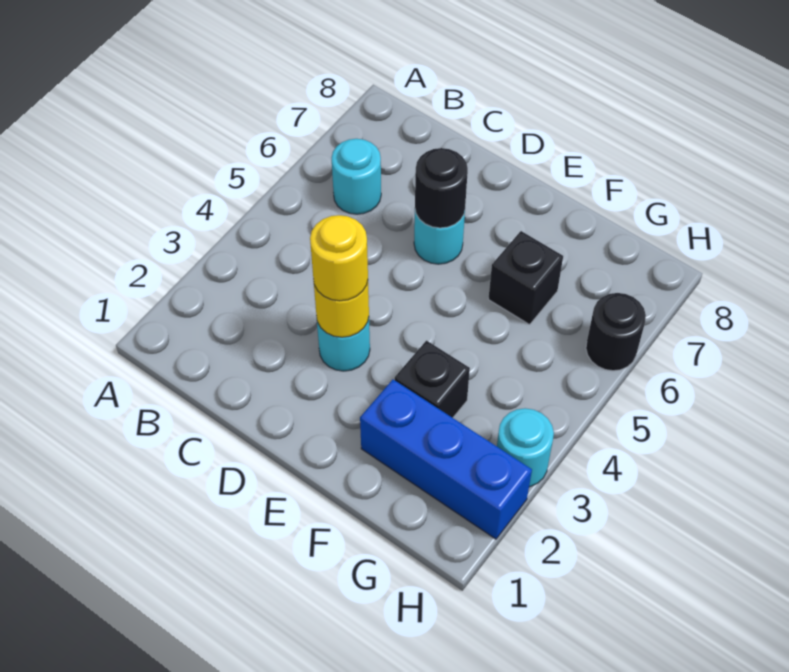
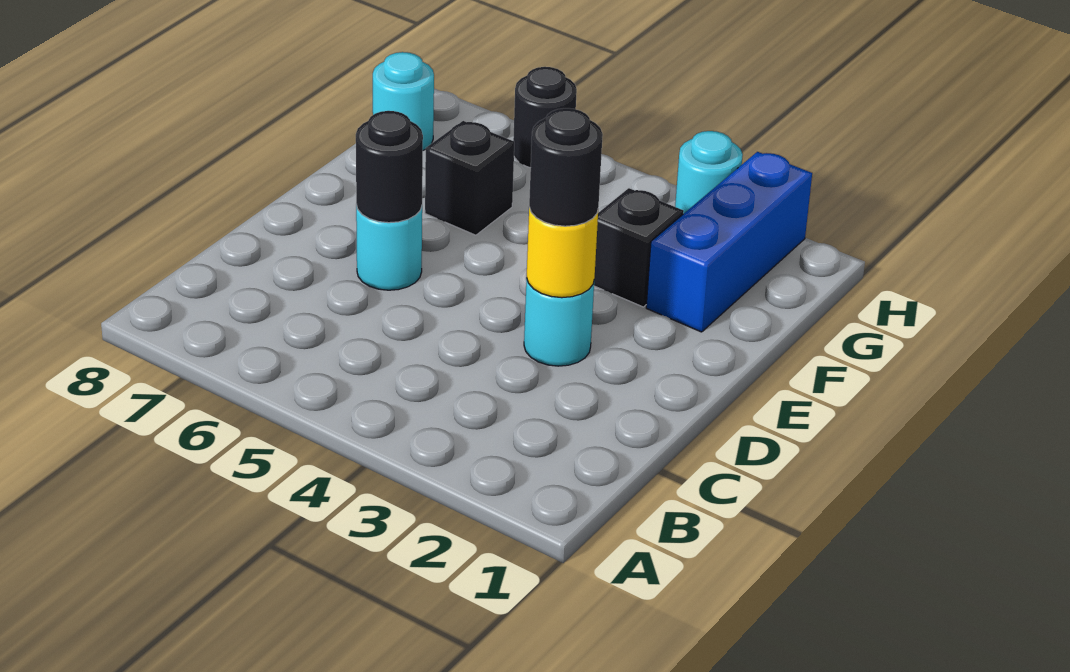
cyan 1x1 round brick [332,139,381,214] -> cyan 1x1 round brick moved to [373,52,434,150]
yellow 1x1 round brick [310,215,368,301] -> black 1x1 round brick [529,108,603,226]

